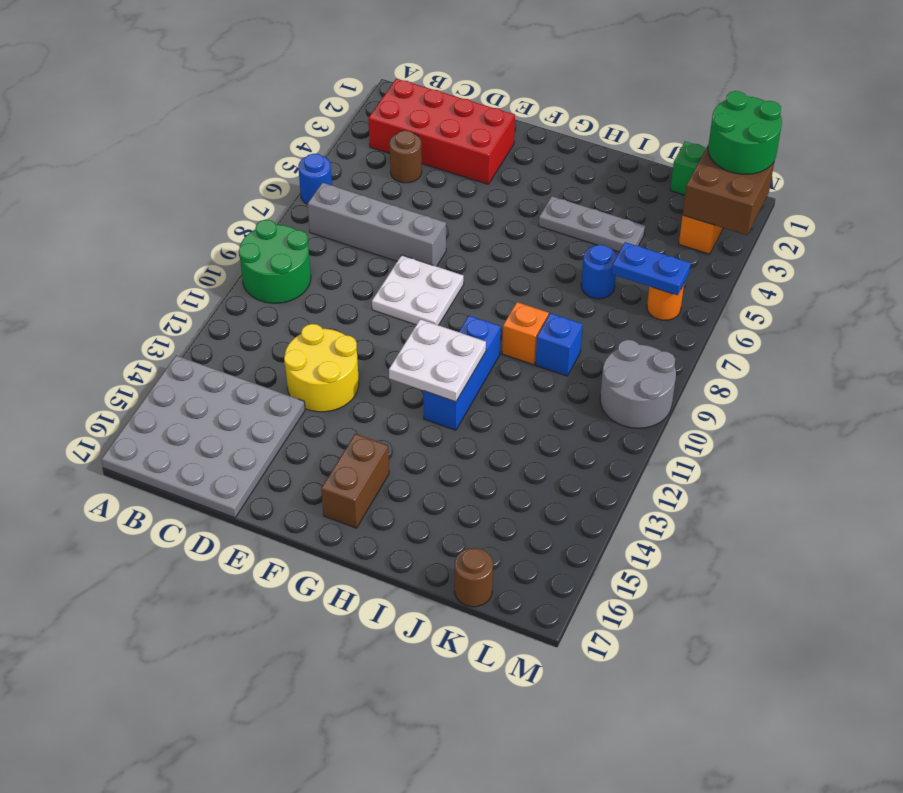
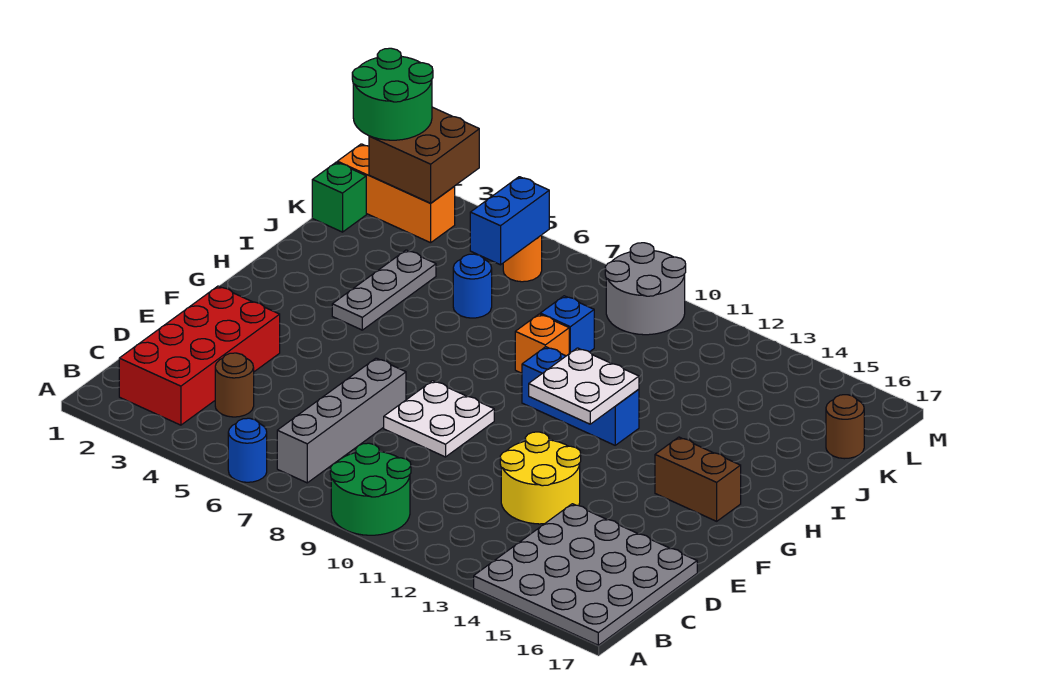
blue 1x2 plate [612,242,691,295] -> blue 1x2 brick [470,177,549,265]

